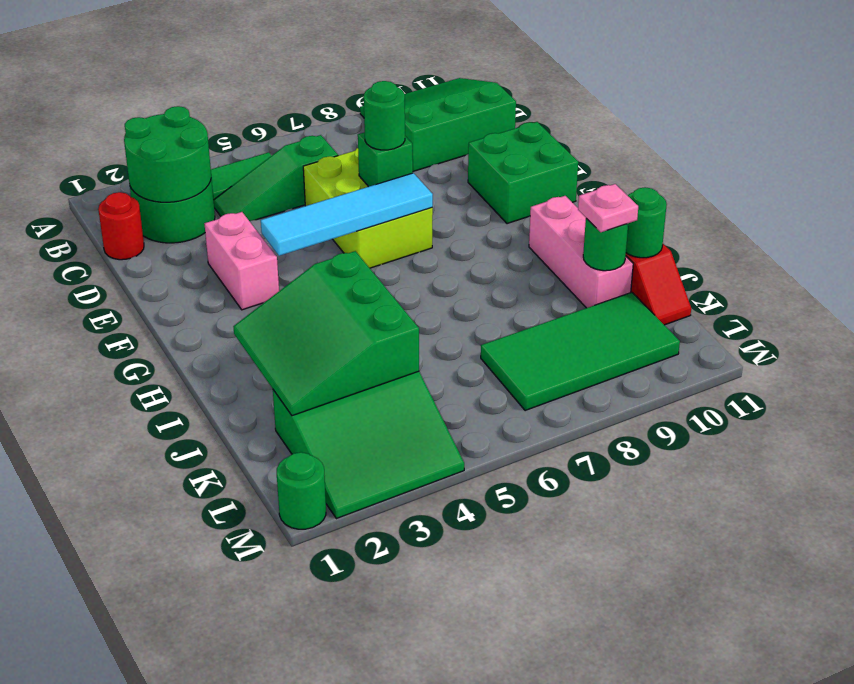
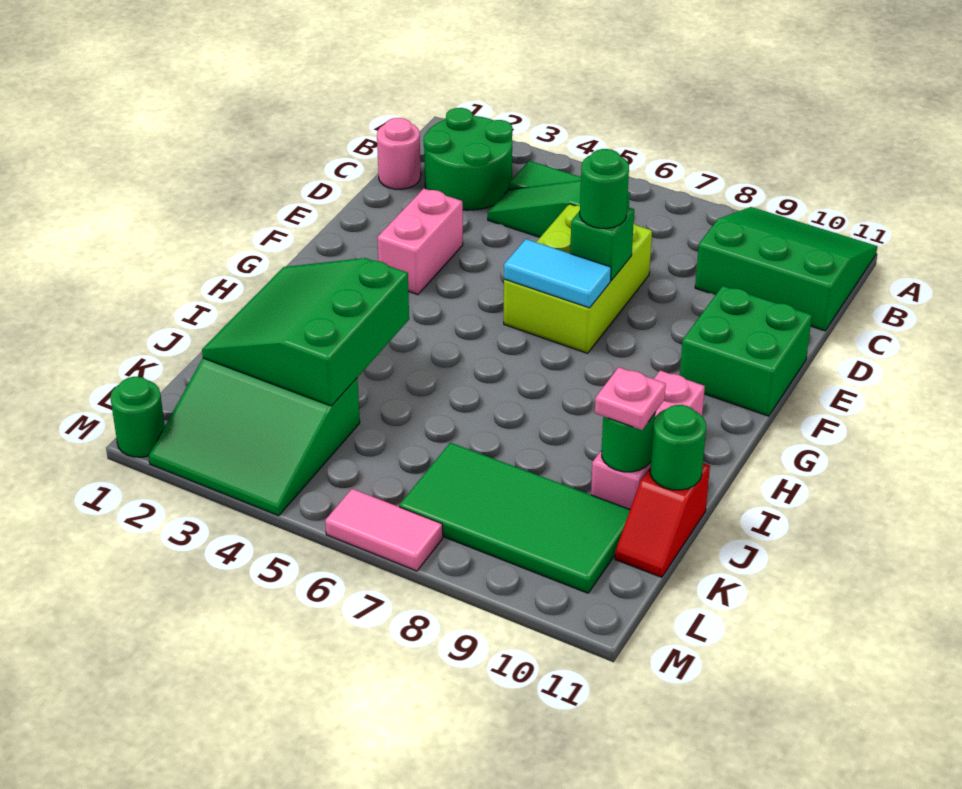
green 2x2 round brick [124,106,211,202] -> none
red 1x1 round brick [98,192,144,260] -> pink 1x1 round brick [377,118,421,189]
cyan 1x4 tile [261,173,433,256] -> cyan 1x2 tile [504,239,611,308]
none -> pink 1x2 tile [325,489,443,571]

